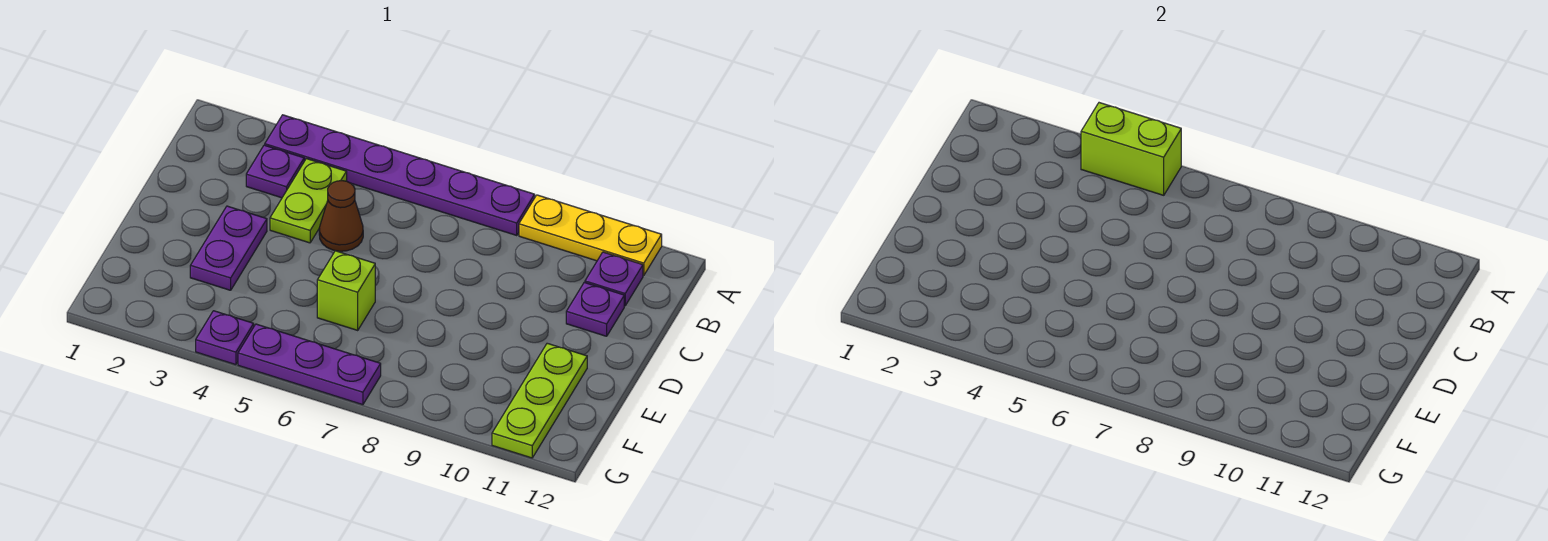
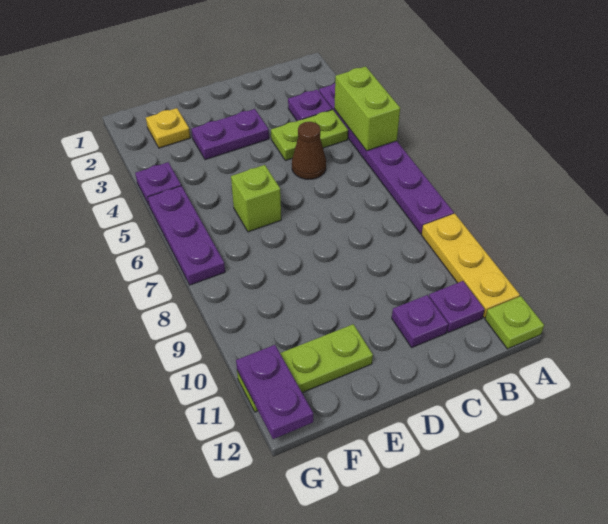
none -> lime 1x1 plate [485,296,544,349]
none -> yellow 1x1 plate [146,108,190,148]
none -> purple 1x2 plate [236,345,313,439]

